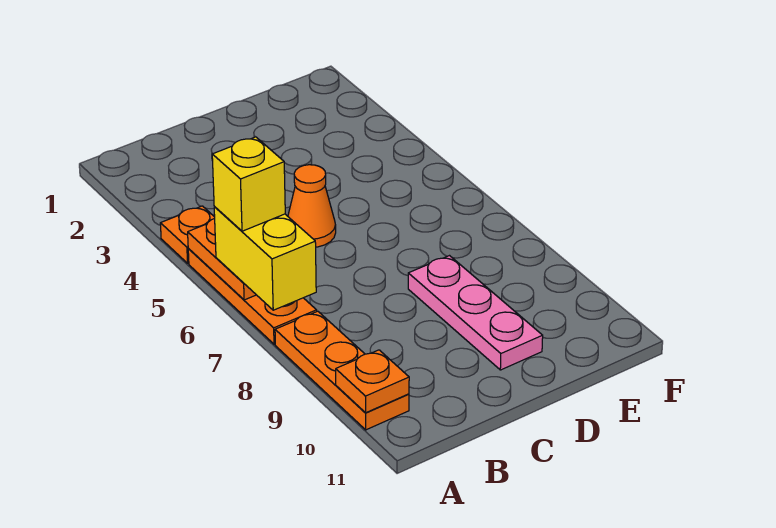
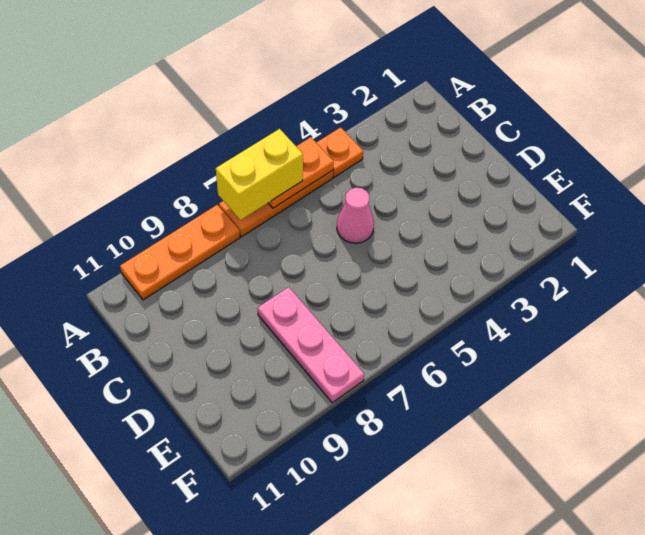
yellow 1x1 brick [212,137,285,231] -> none
orange 1x1 plate [336,350,409,413] -> none
orange 1x1 cone [288,165,336,247] -> pink 1x1 cone [337,188,374,243]
pink 1x3 plate [408,256,543,370] -> pink 1x3 plate turned to [258,287,364,403]

